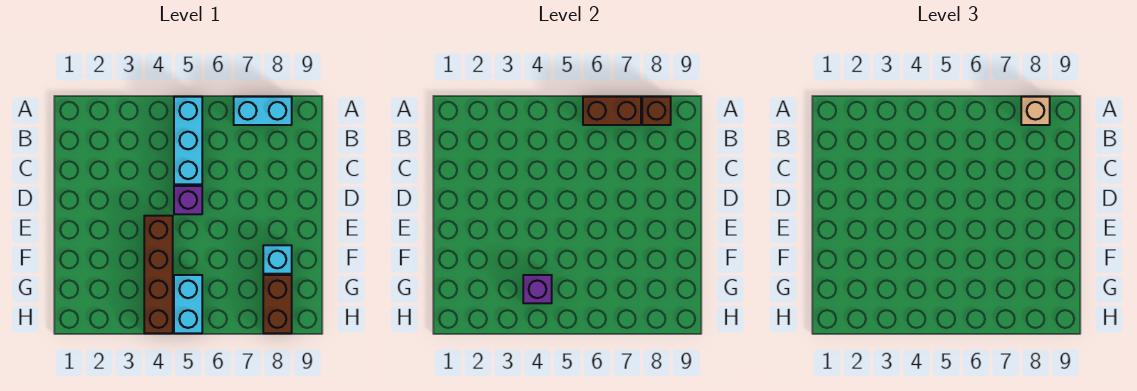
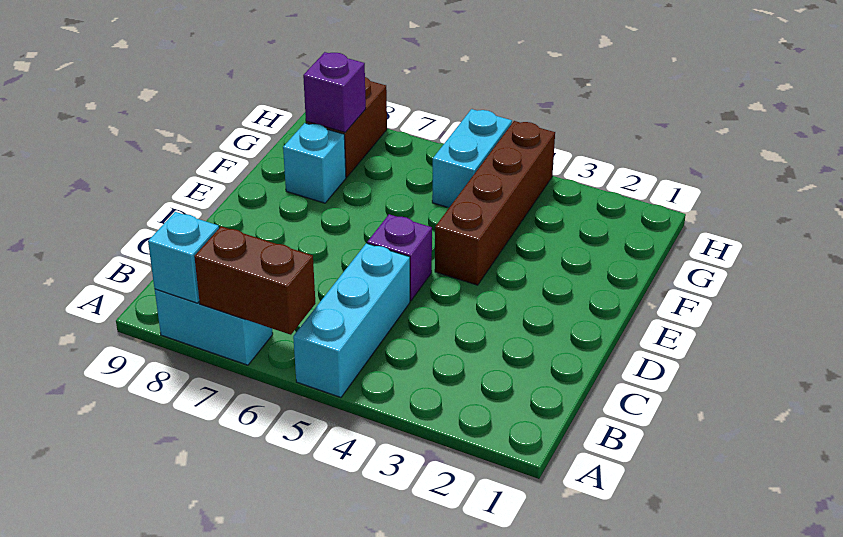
brown 1x1 brick [642,97,671,125] -> cyan 1x1 brick [148,212,219,303]
tan 1x1 brick [1021,97,1050,125] -> none
purple 1x1 brick [523,275,552,303] -> purple 1x1 brick moved to [303,52,366,132]

